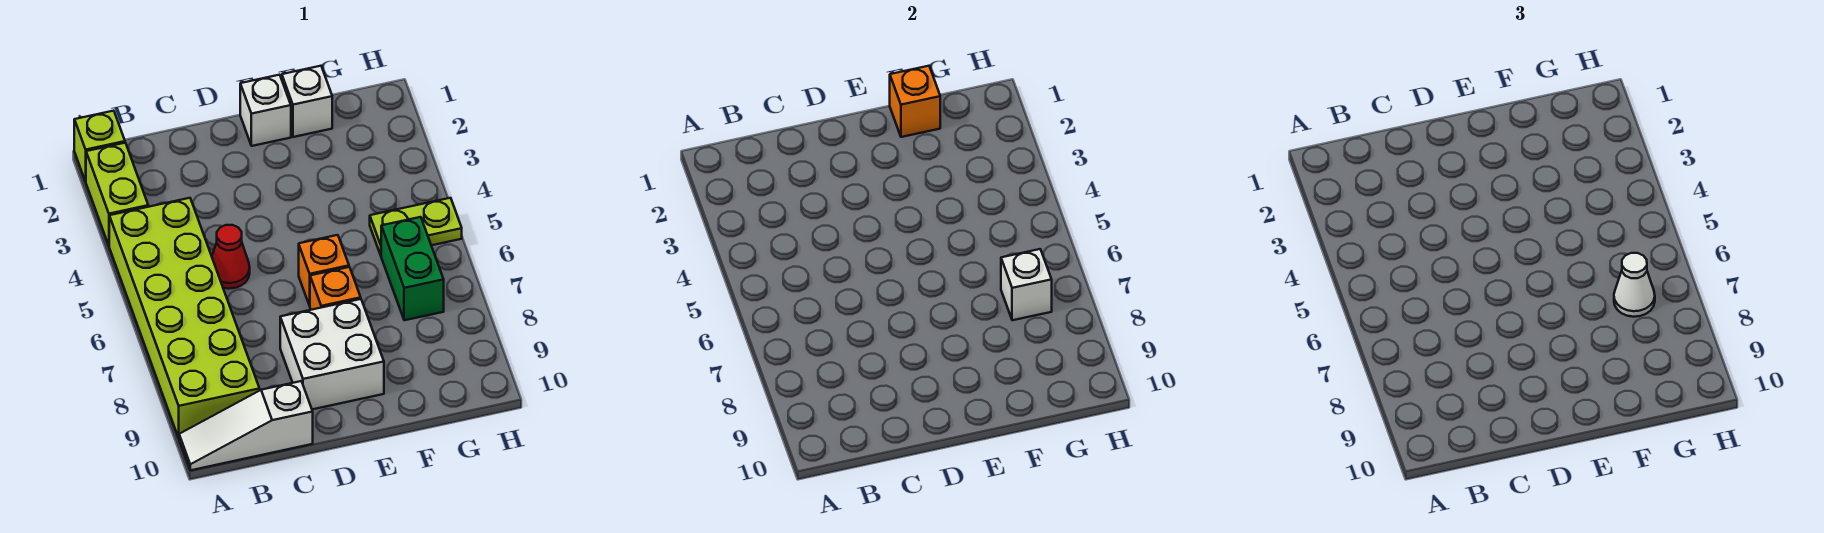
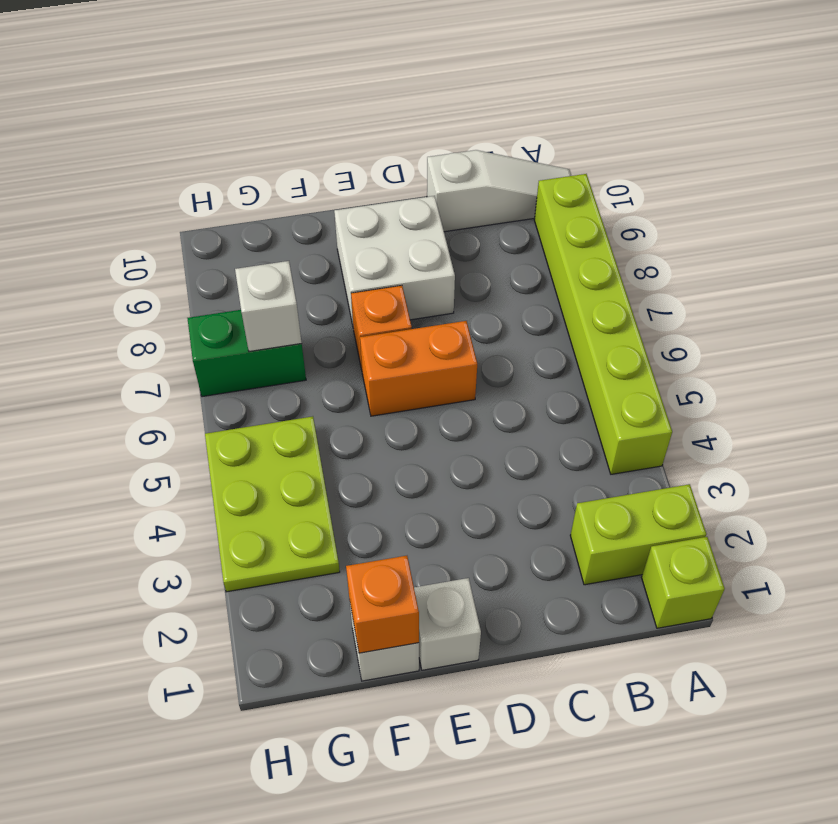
lime 1x2 brick [86,143,148,245] -> lime 1x2 brick turned to [570,484,706,585]
lime 2x6 brick [109,198,260,438] -> lime 1x6 brick [534,174,672,474]
red 1x1 cone [212,225,250,289] -> none
orange 1x1 brick [299,235,349,306] -> orange 1x2 brick [360,321,477,416]
lime 1x2 plate [370,198,462,255] -> lime 2x3 plate [205,416,340,592]
green 1x2 brick [381,217,444,320] -> green 1x2 brick turned to [187,310,306,397]
white 1x1 cone [1614,253,1655,317] -> none

